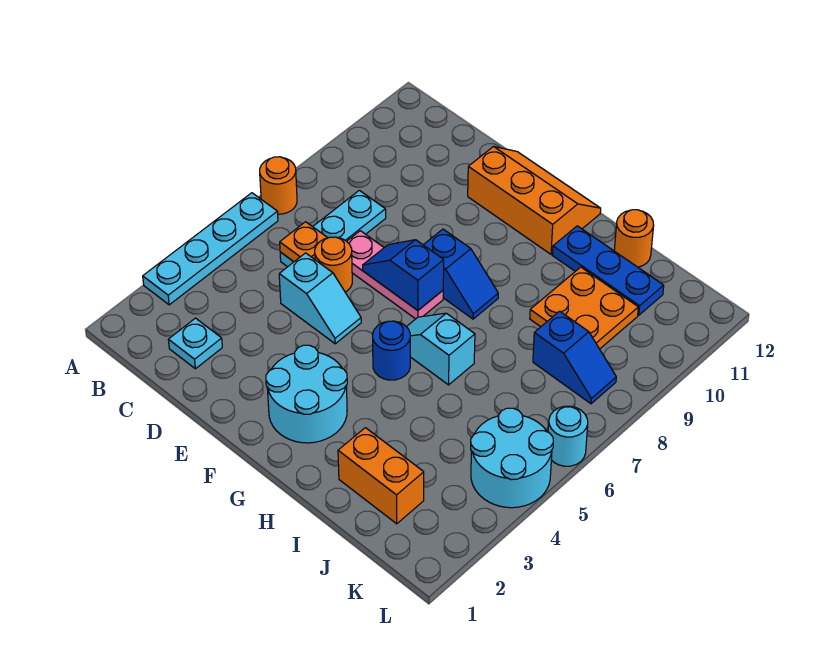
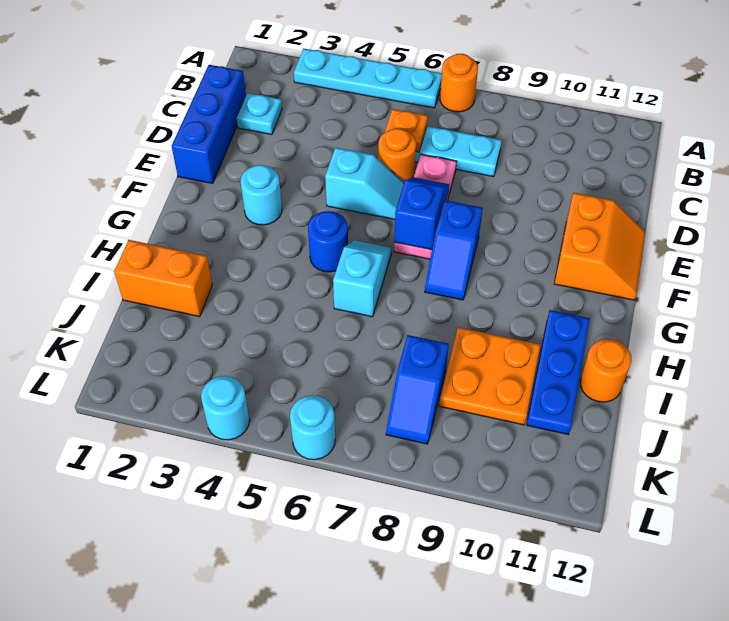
none -> blue 1x3 brick [172,65,246,184]
cyan 1x2 slope [279,253,361,344] -> cyan 1x2 slope turned to [325,148,404,219]
orange 2x3 slope [468,146,601,254] -> orange 2x2 slope [554,193,646,300]
cyan 2x2 round brick [266,345,347,443] -> cyan 1x1 round brick [241,165,282,225]
orange 1x2 brick [338,428,424,524] -> orange 1x2 brick turned to [114,240,212,317]
cyan 2x2 round brick [471,408,553,508] -> cyan 1x1 round brick [201,376,250,440]

